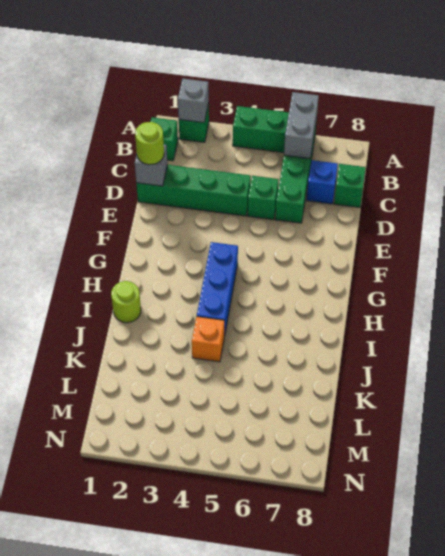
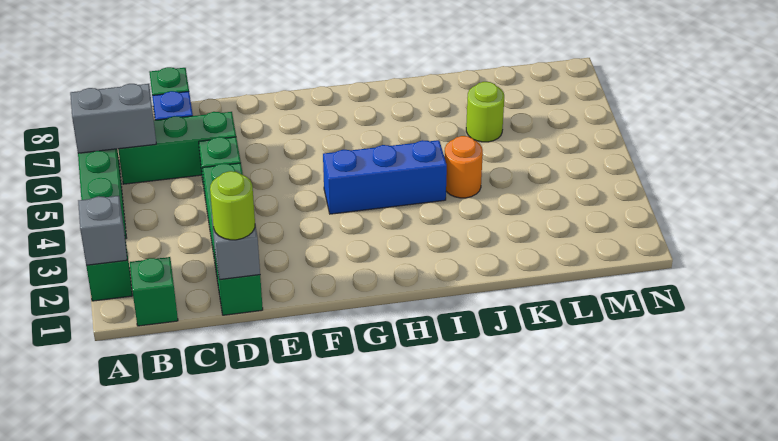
lime 1x1 round brick [111,281,141,323] -> lime 1x1 round brick moved to [466,82,504,142]
orange 1x1 brick [192,316,224,362] -> orange 1x1 round brick [444,136,483,198]

